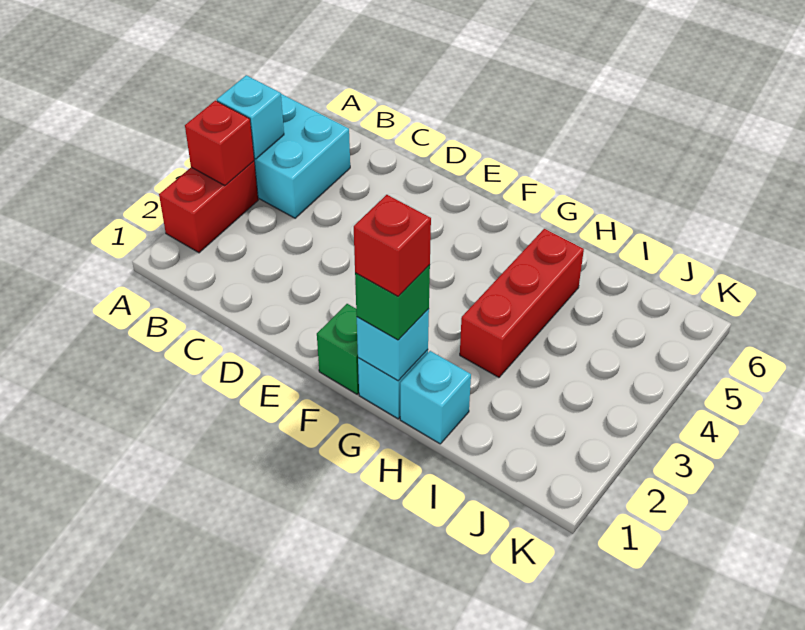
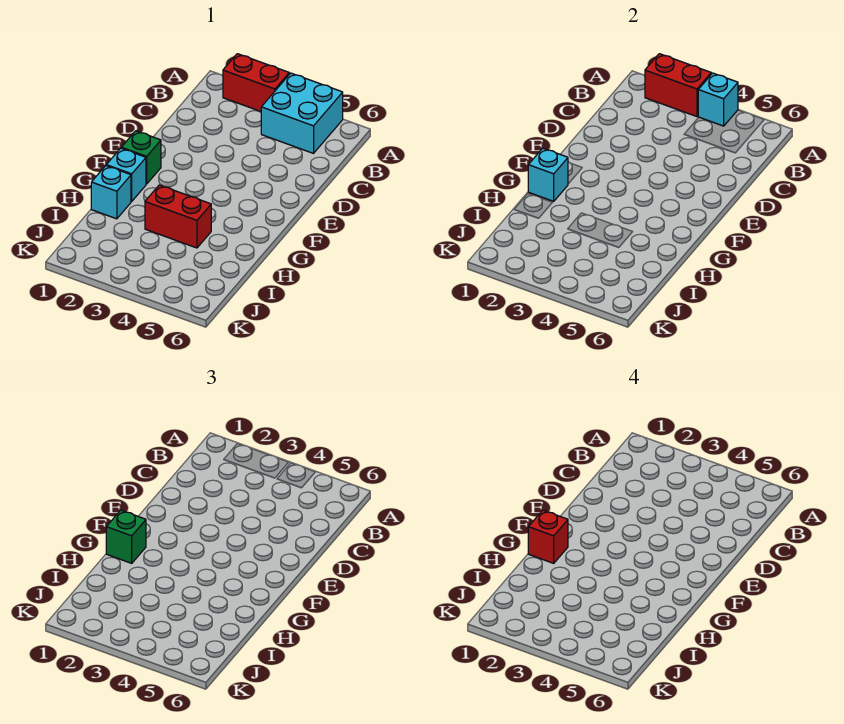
red 1x1 brick [185,101,254,186] -> red 1x2 brick [645,54,711,117]
red 1x3 brick [460,229,584,377] -> red 1x2 brick [145,185,211,248]

